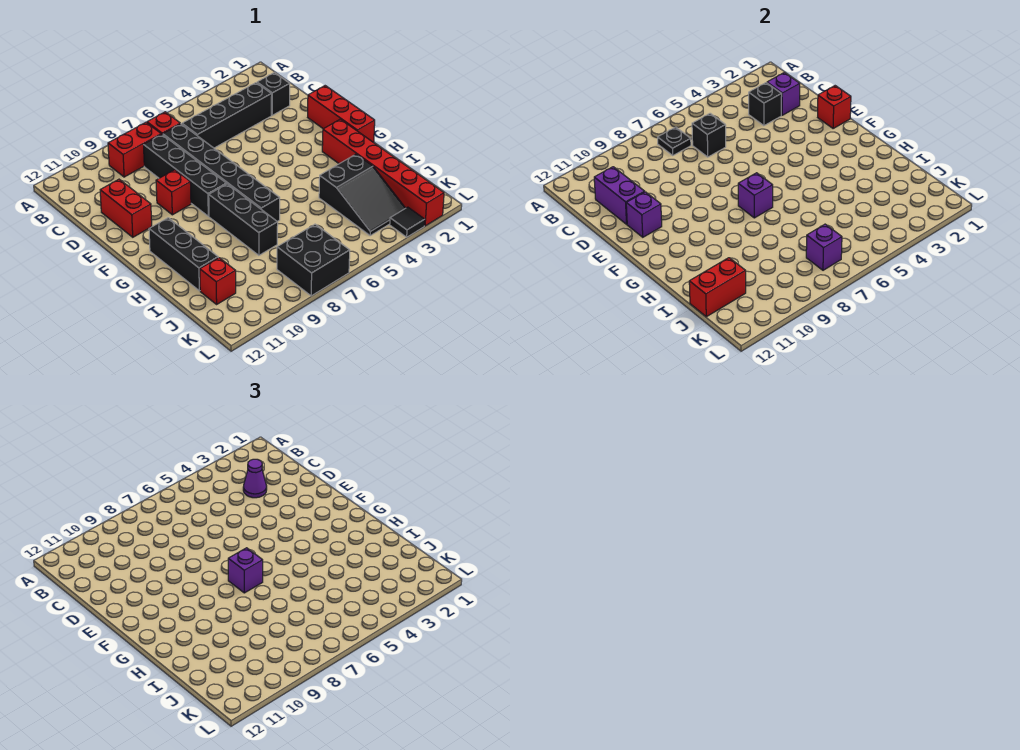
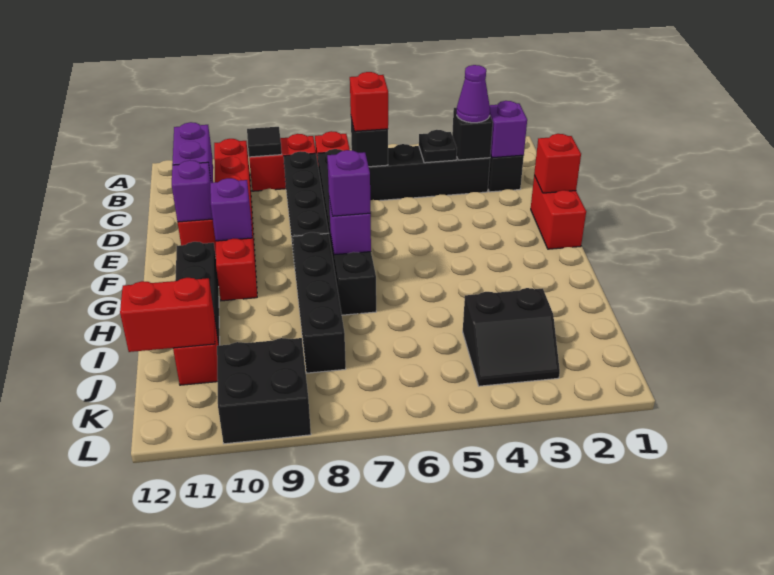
black 1x1 plate [658,127,691,155] -> black 1x1 plate moved to [419,130,457,163]
red 1x3 brick [308,86,375,142] -> red 1x2 brick [531,175,586,249]
red 1x1 brick [156,170,191,215] -> red 1x1 brick moved to [350,72,388,131]
red 1x6 brick [322,119,444,226] -> red 1x6 brick moved to [214,139,257,301]
black 1x3 brick [209,184,278,255] -> black 1x4 brick [293,232,346,373]
black 2x3 slope [319,154,405,235] -> black 2x2 slope [463,288,560,386]
black 2x2 brick [277,224,350,296] -> black 2x2 brick moved to [217,338,311,444]
purple 1x1 brick [806,224,842,270] -> purple 1x1 brick moved to [210,178,252,241]
black 1x1 tile [390,207,425,237] -> black 1x1 tile moved to [247,127,282,157]

